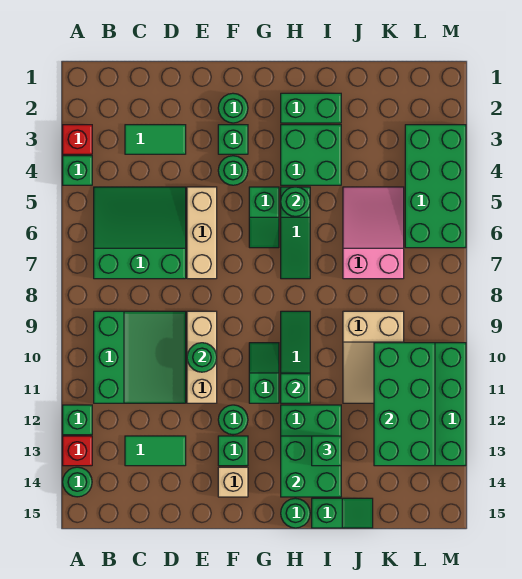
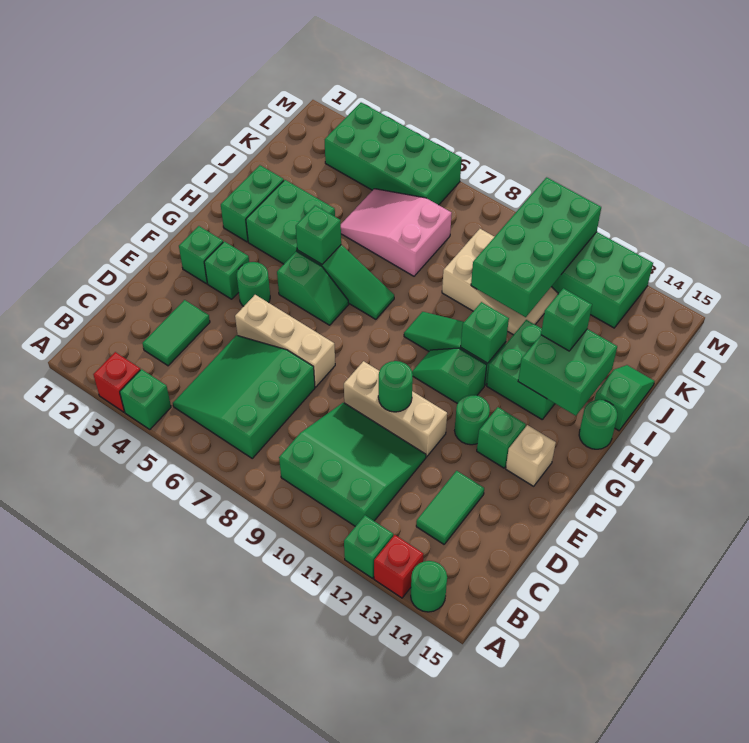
green 1x1 round brick [218,93,248,123] -> green 1x1 brick [179,226,223,284]
green 1x1 round brick [281,187,310,216] -> green 1x1 brick [296,205,341,264]
green 2x4 brick [374,343,435,466] -> green 2x4 brick turned to [471,177,601,317]

